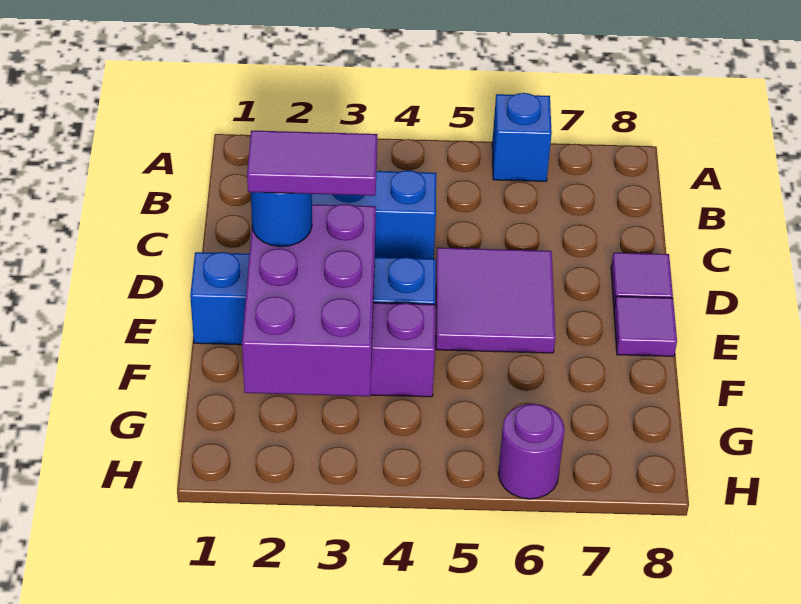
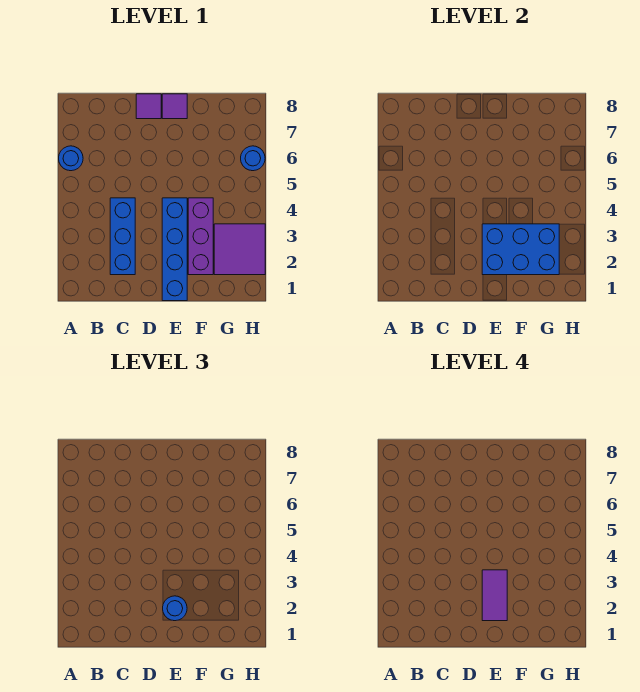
blue 1x1 brick [492,93,552,181] -> blue 1x1 round brick [59,146,83,171]
purple 2x2 tile [436,248,555,353] -> purple 2x2 tile moved to [214,224,265,275]
purple 2x3 brick [242,204,376,396] -> blue 2x3 brick [482,224,559,275]
purple 1x1 round brick [498,404,565,499] -> blue 1x1 round brick [241,146,265,171]

